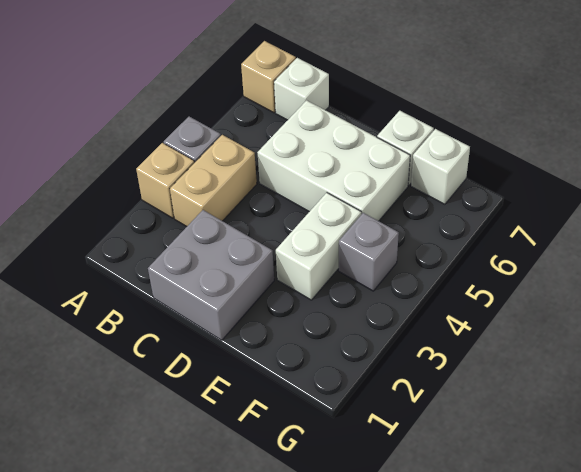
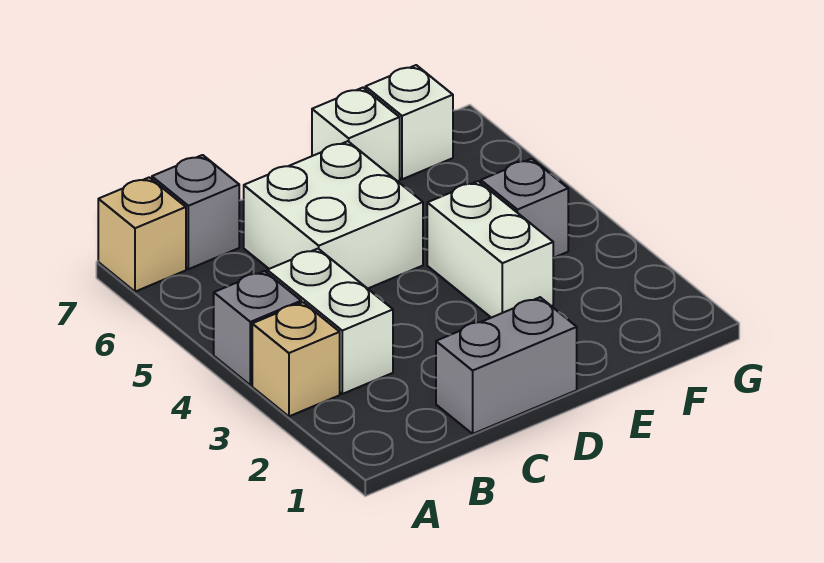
tan 1x2 brick [170,135,257,226] -> white 1x2 brick [267,249,393,394]
white 1x1 brick [274,58,329,120] -> grey 1x1 brick [152,155,239,269]
grey 2x2 brick [148,210,274,340] -> grey 1x2 brick [436,297,577,434]
white 2x3 brick [257,100,410,221] -> white 2x2 brick [244,141,423,289]

